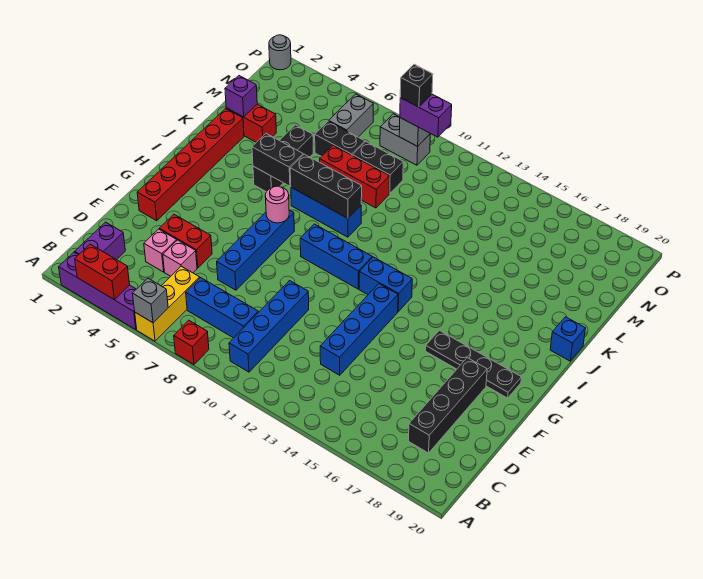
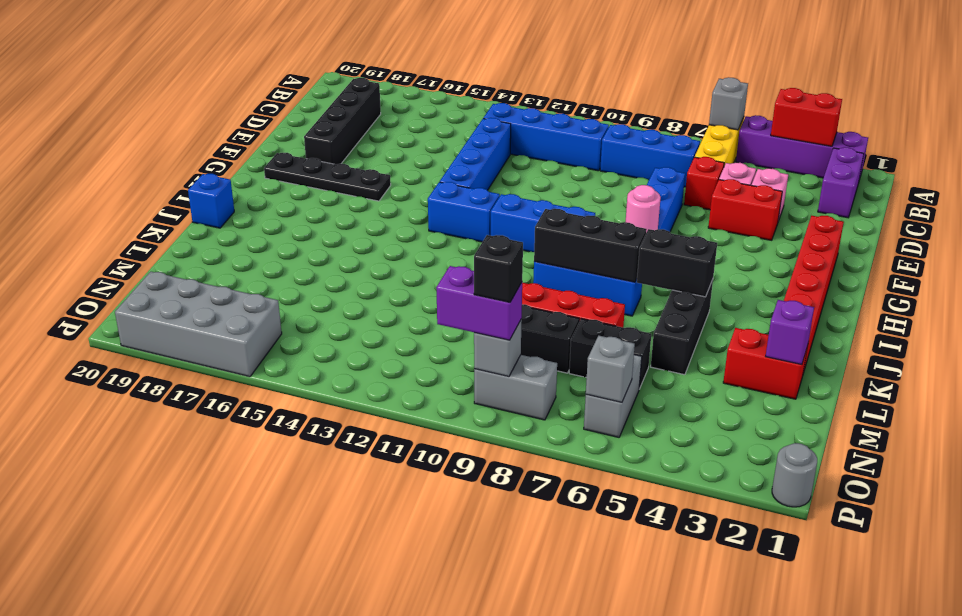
red 1x1 brick [174,320,209,365] -> red 1x1 brick moved to [684,157,724,210]
blue 1x4 brick [229,281,309,372] -> blue 1x4 brick turned to [483,103,609,171]
none -> grey 1x1 brick [586,336,635,402]
none -> grey 2x4 brick [115,272,282,377]

